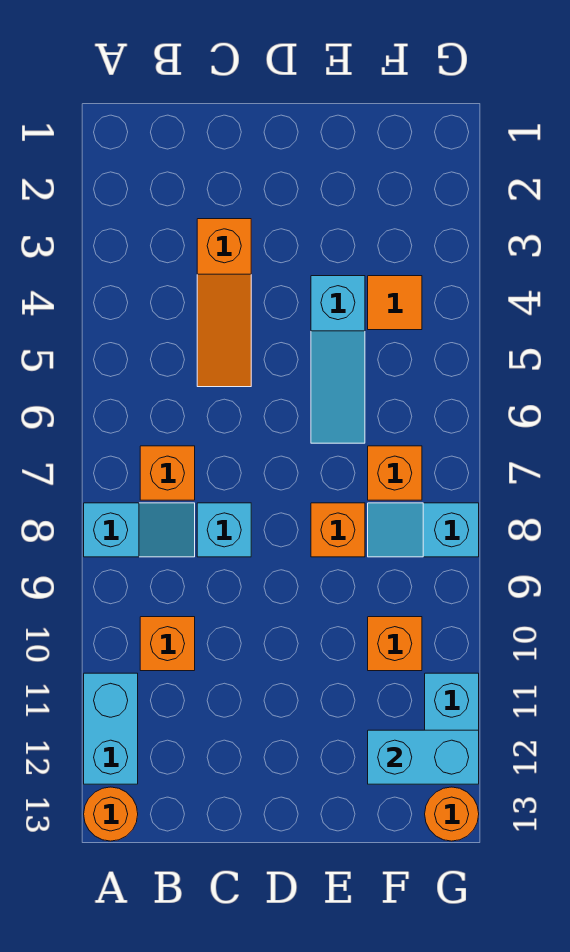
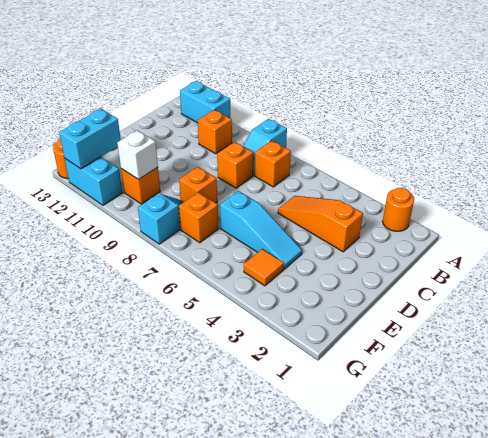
orange 1x1 round brick [84,787,138,841] -> orange 1x1 round brick moved to [382,188,414,231]
cyan 1x1 brick [197,503,251,557] -> orange 1x1 brick [217,142,253,188]
cyan 1x3 slope [311,276,365,443] -> cyan 1x3 slope turned to [220,191,302,269]
none -> white 1x1 brick [117,130,158,180]

